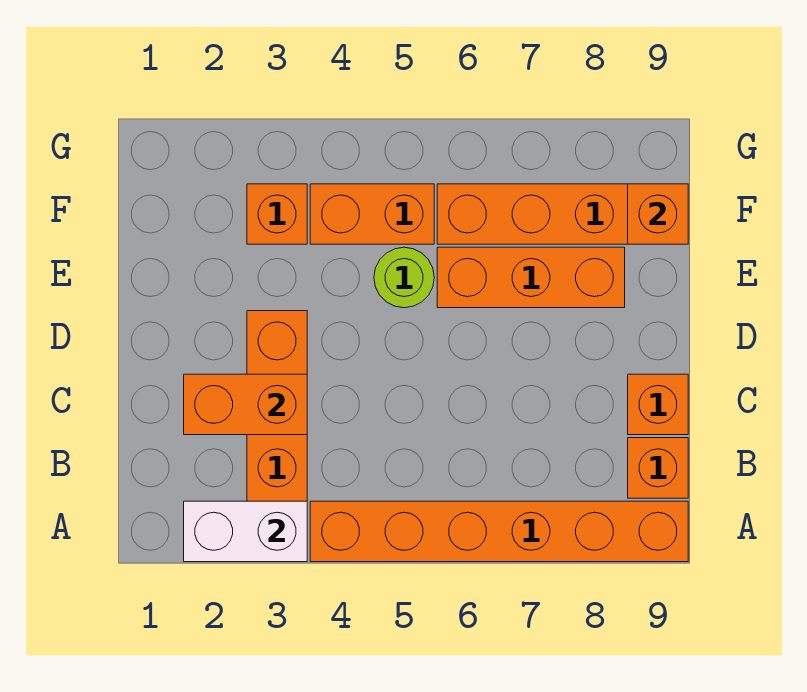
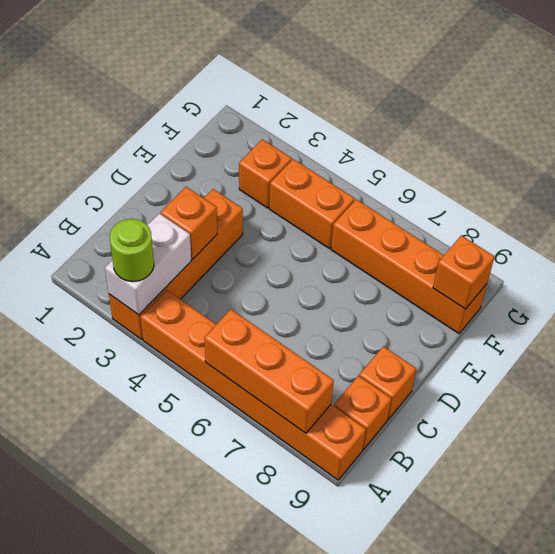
white 1x2 brick [184,501,307,562] -> white 1x2 brick turned to [105,213,191,315]
orange 1x2 brick [184,374,307,435] -> orange 1x1 brick [161,187,217,259]
lime 1x1 round brick [374,247,434,308] -> lime 1x1 round brick moved to [110,219,154,282]
orange 1x3 brick [437,247,625,308] -> orange 1x3 brick moved to [204,309,334,433]

